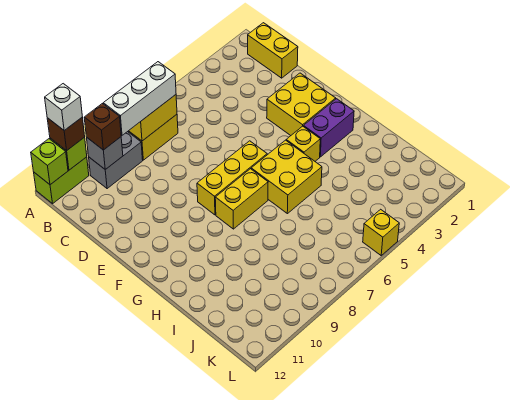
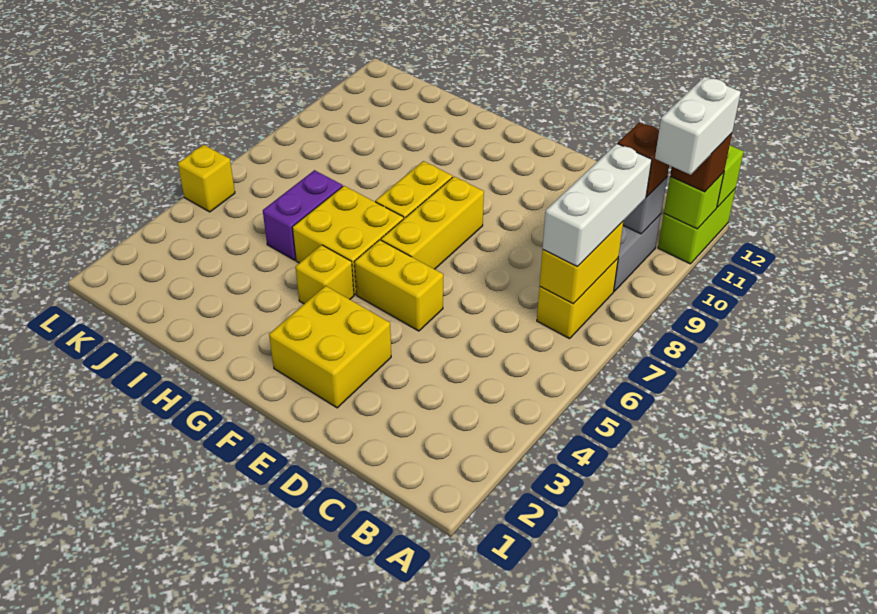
white 1x1 brick [45,84,82,130] -> white 1x2 brick [655,77,741,175]
yellow 1x2 brick [248,23,298,78] -> yellow 1x2 brick moved to [354,240,443,331]
purple 1x2 brick [303,99,354,157] -> purple 1x2 brick moved to [263,170,343,260]

